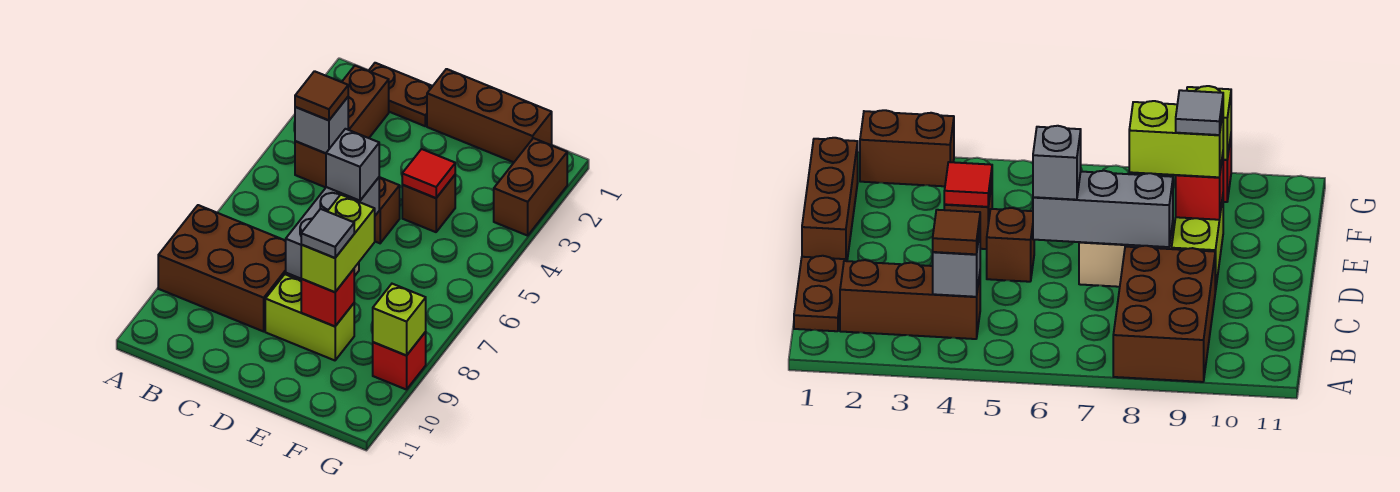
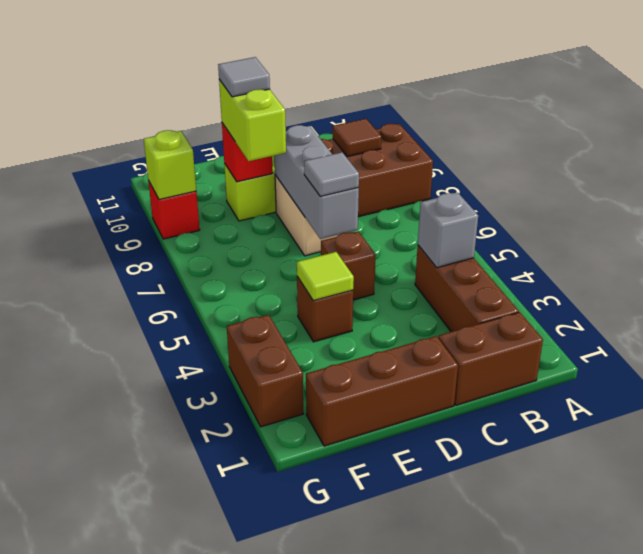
brown 1x2 plate [369,63,432,126] -> brown 1x2 brick [439,312,543,405]
brown 1x1 tile [295,71,348,120] -> brown 1x1 tile moved to [333,119,381,157]
grey 1x1 brick [326,129,379,201] -> grey 1x1 tile [304,152,359,196]
red 1x1 tile [402,149,455,198] -> lime 1x1 tile [297,252,354,301]

